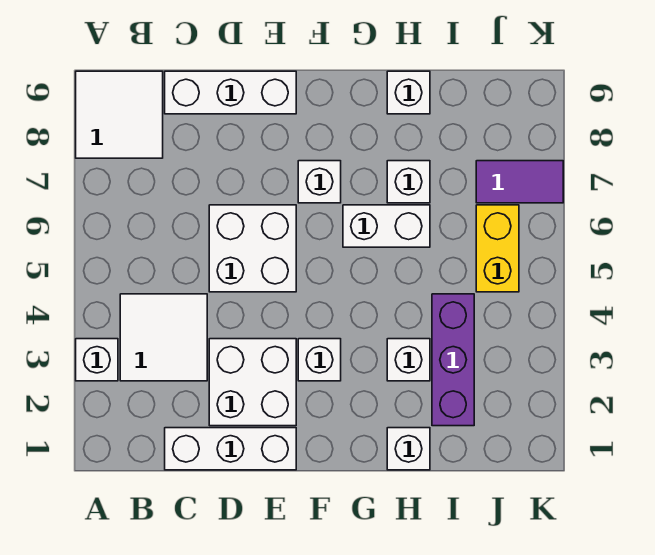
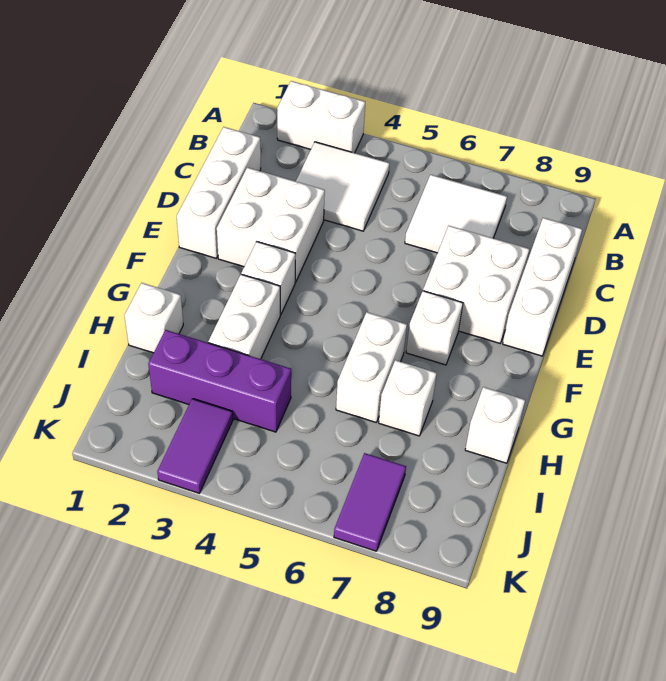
white 1x1 brick [76,339,118,381] -> white 1x2 brick [277,81,365,153]
white 2x2 tile [76,71,163,158] -> white 2x2 tile moved to [405,175,507,253]
white 2x2 brick [209,205,296,292] -> white 2x2 brick moved to [423,226,529,343]
white 1x1 brick [387,339,430,381] -> white 1x2 brick [208,274,280,359]
none -> purple 1x2 tile [157,399,233,493]
yellow 1x2 brick [476,205,519,292] -> none

